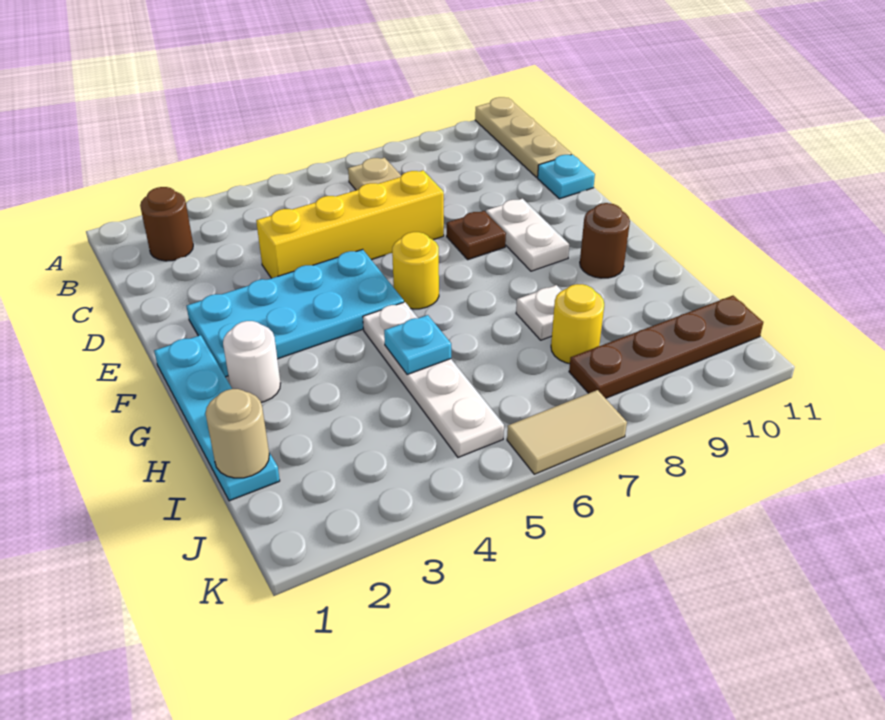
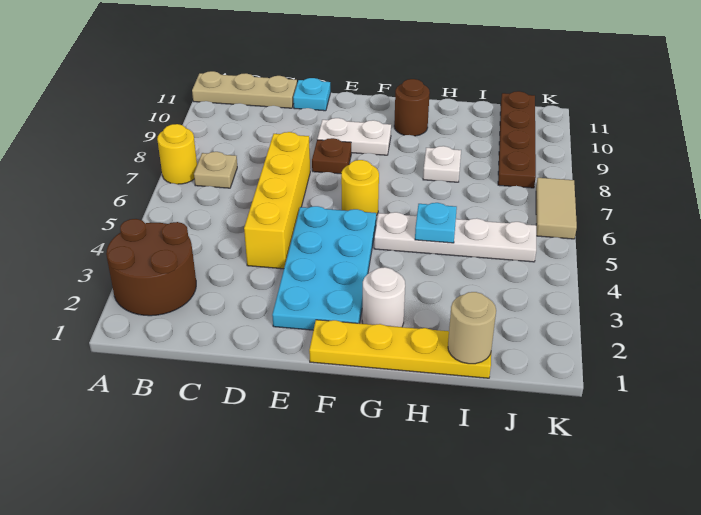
brown 1x1 round brick [140,187,193,261] -> brown 2x2 round brick [106,219,196,316]
cyan 1x4 plate [154,335,280,501] -> yellow 1x4 plate [309,320,491,378]
yellow 1x1 round brick [551,284,604,364] -> yellow 1x1 round brick moved to [157,124,197,184]

